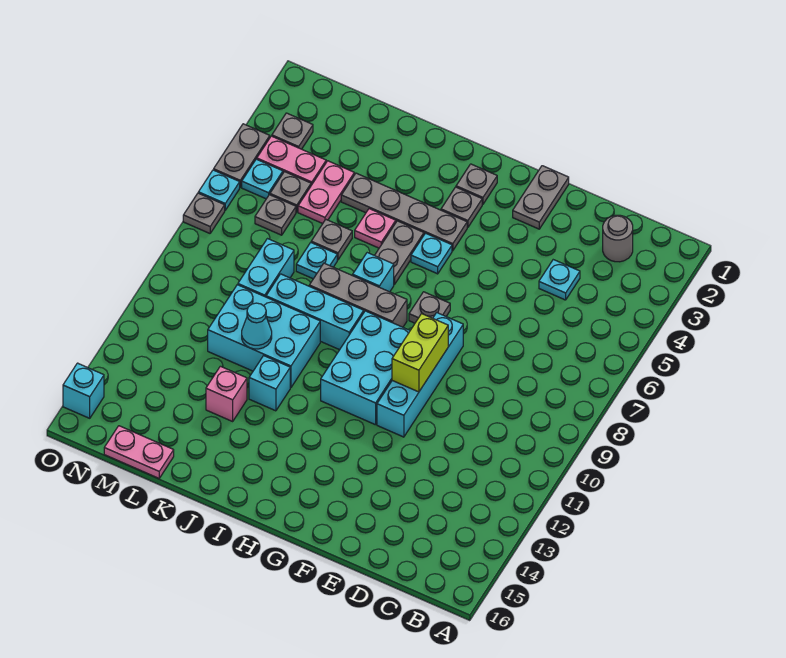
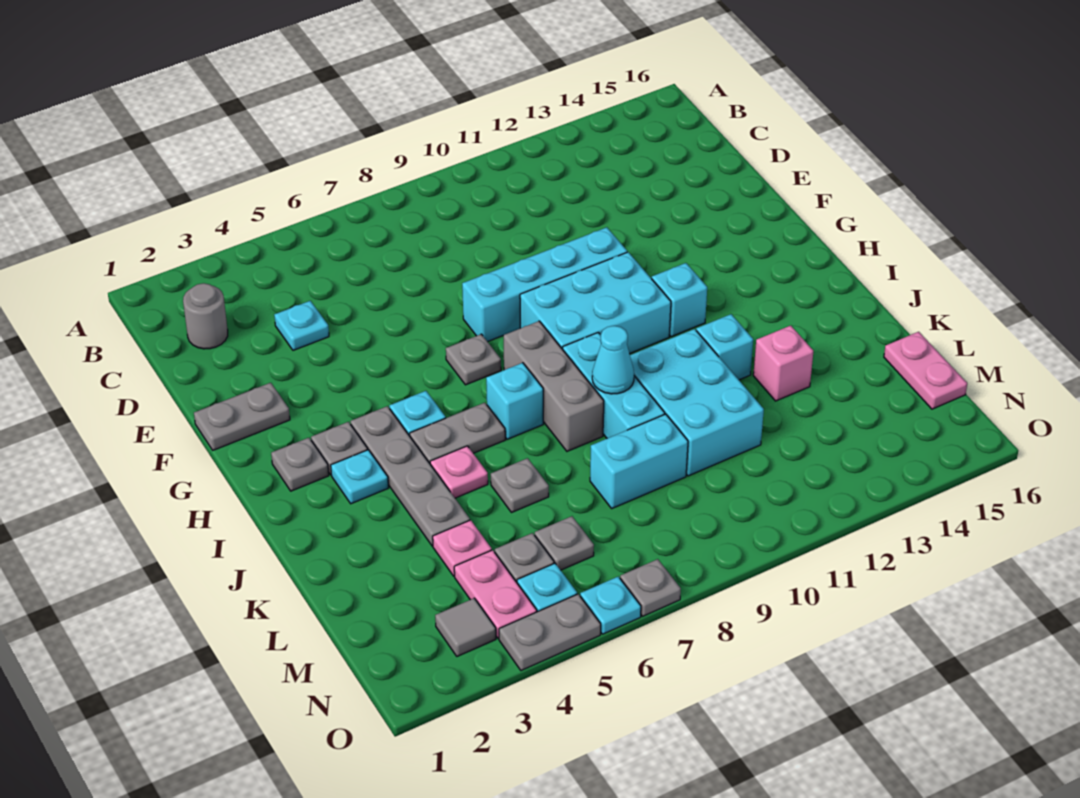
lime 1x2 brick [392,314,448,392] -> none
cyan 1x1 plate [296,243,337,279] -> cyan 1x1 plate moved to [331,450,388,504]
cyan 1x1 cone [242,303,272,349] -> cyan 1x1 cone moved to [592,326,634,394]
pink 1x2 plate [298,161,354,224] -> pink 1x1 plate [433,520,492,576]
grey 1x1 plate [272,113,313,149] -> grey 1x1 tile [435,598,496,656]
cyan 1x1 brick [63,363,104,418] -> cyan 1x1 brick moved to [652,263,707,337]

